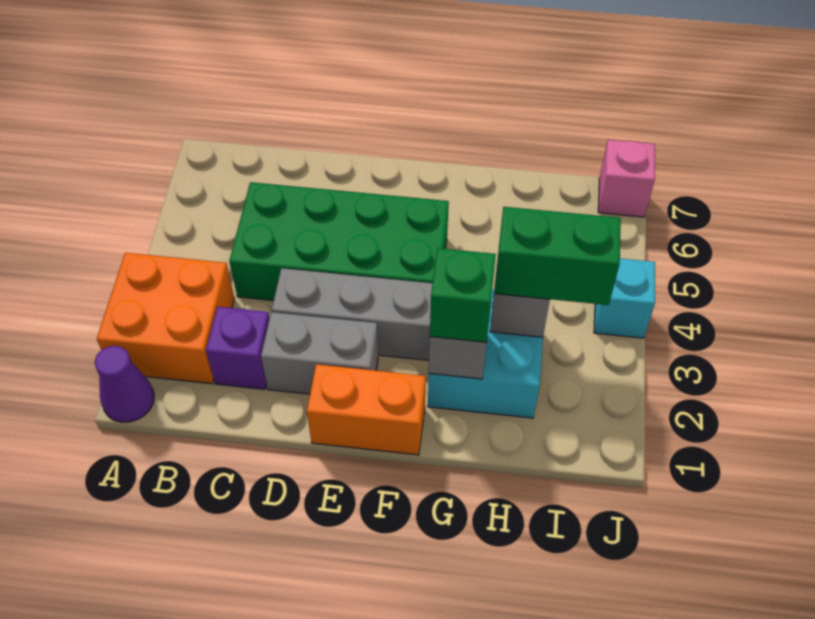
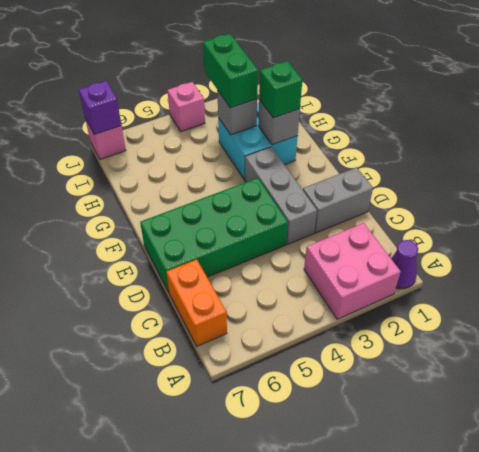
orange 2x2 brick [97,253,234,384] -> pink 2x2 brick [304,223,401,319]
purple 1x1 brick [206,307,270,389] -> purple 1x1 brick moved to [79,81,121,135]
green 2x4 brick [229,182,449,301] -> green 2x4 brick turned to [140,178,288,292]
grey 1x2 brick [261,312,378,394] -> grey 1x2 brick turned to [303,167,373,233]
orange 1x2 brick [307,364,426,455] -> orange 1x2 brick moved to [166,259,227,346]
cyan 1x1 brick [594,258,655,338] -> pink 1x1 brick [167,82,205,132]

